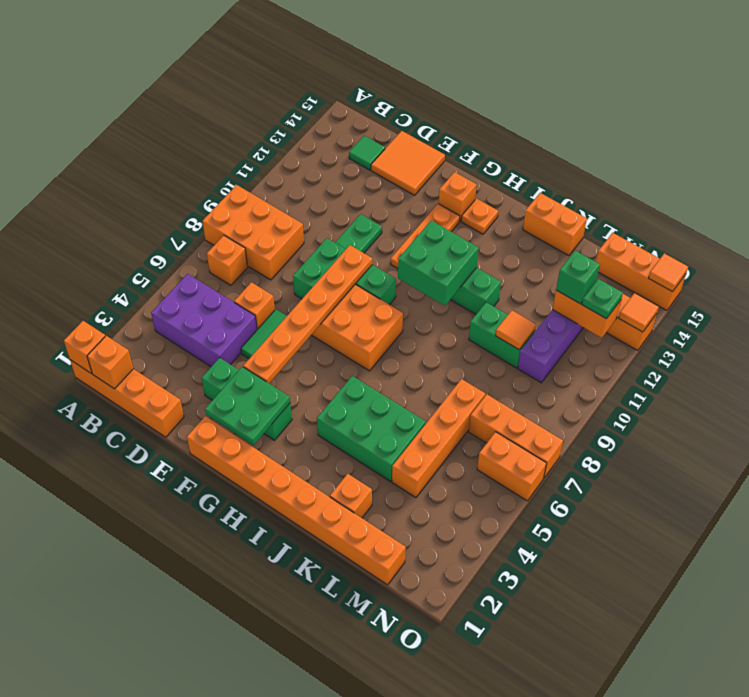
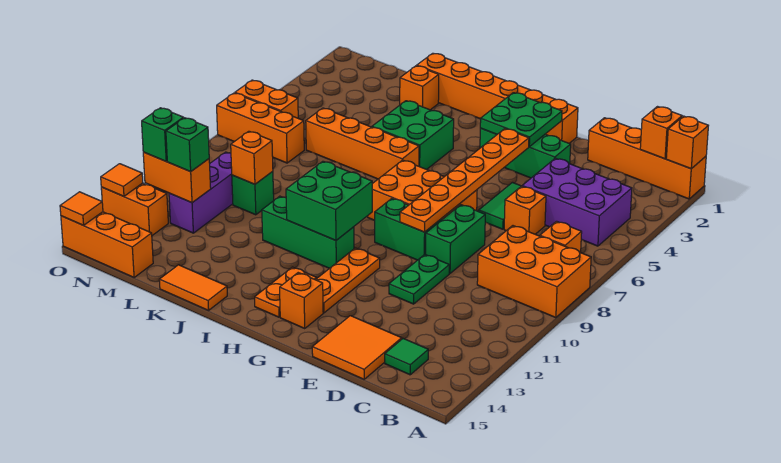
orange 1x8 brick [187,416,406,585] -> orange 1x6 brick [417,53,578,143]
orange 1x1 plate [461,199,498,234] -> orange 1x2 plate [255,267,317,317]
green 2x3 brick [317,376,426,481] -> green 2x2 brick [372,101,454,170]
orange 1x2 brick [523,193,587,256] -> orange 1x2 tile [159,265,227,310]
green 1x2 brick [469,302,534,368] -> green 1x1 brick [232,171,274,215]
orange 1x4 brick [392,379,485,498] -> orange 1x4 brick turned to [306,108,419,179]
orange 1x1 tile [495,310,536,350] -> orange 1x1 brick [231,131,273,184]
green 1x1 plate [582,279,623,319] -> green 1x1 brick [142,108,184,161]

